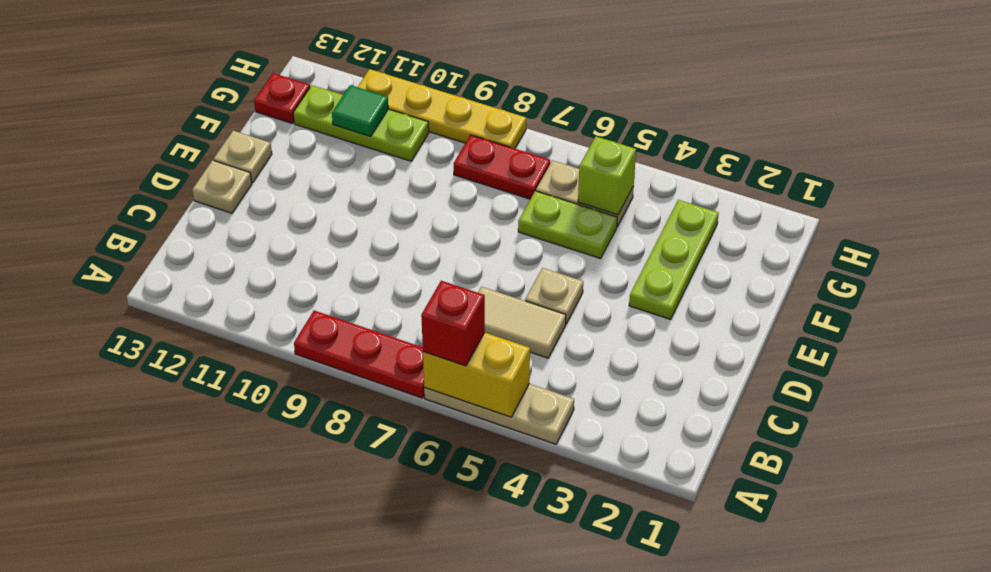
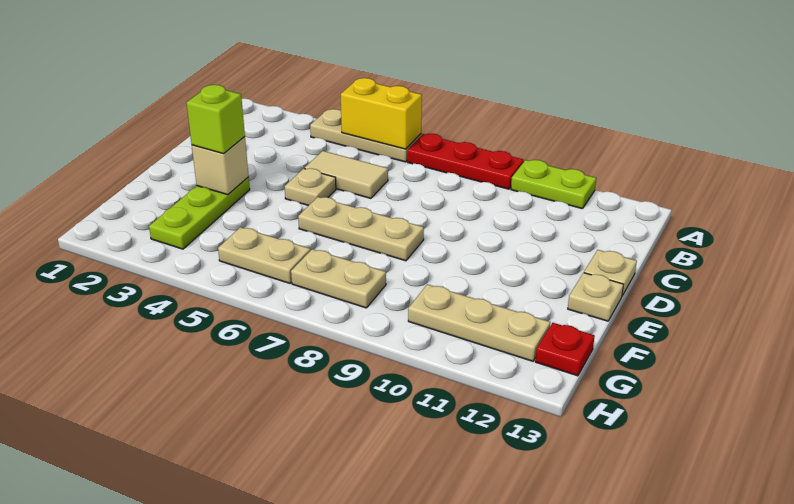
red 1x1 brick [421,281,485,366] -> none
none -> tan 1x1 brick [192,137,249,195]
none -> tan 1x3 plate [298,197,424,261]
lime 1x2 plate [518,191,617,259] -> lime 1x2 plate moved to [511,160,596,209]
lime 1x1 brick [578,137,636,215] -> lime 1x1 brick moved to [186,85,245,154]
red 1x2 plate [454,135,550,199] -> tan 1x2 plate [291,249,386,308]
lime 1x3 plate [293,85,429,161] -> tan 1x3 plate [408,284,550,361]
green 1x1 tile [332,85,388,136] -> none
yellow 1x4 plate [358,69,526,149] -> none

